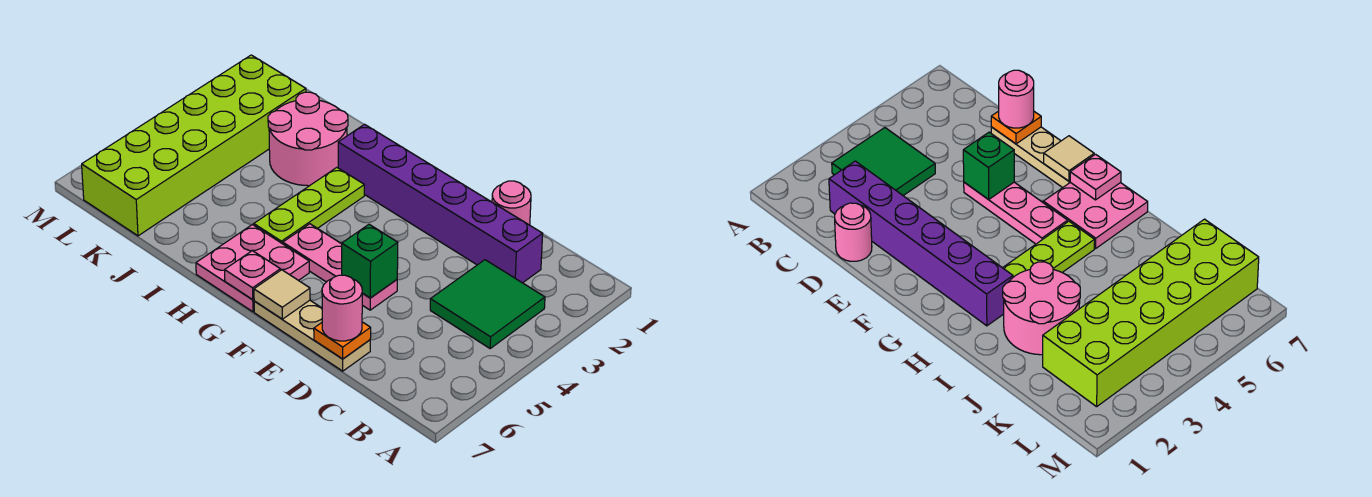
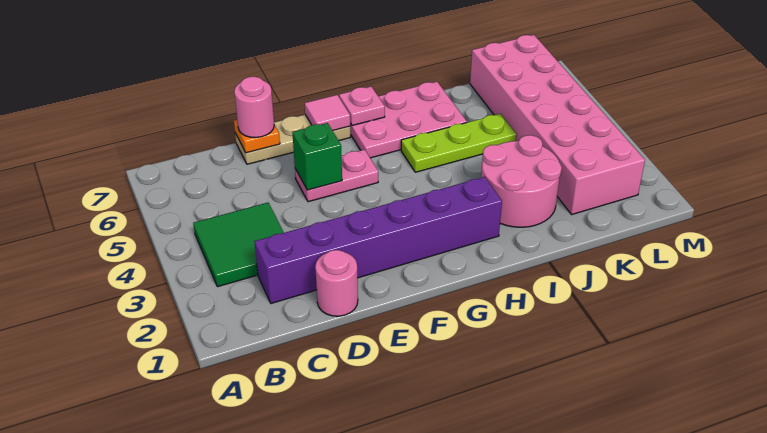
pink 1x3 plate [283,224,397,310] -> pink 1x2 plate [295,150,378,202]
tan 1x1 tile [254,270,310,319] -> pink 1x1 tile [305,95,350,131]
pink 2x2 plate [196,224,309,312] -> pink 2x3 plate [350,82,467,158]
lime 1x3 plate [254,168,364,244] -> lime 1x3 plate turned to [401,114,517,172]
lime 2x6 brick [82,55,306,236] -> pink 2x6 brick [470,35,645,214]

